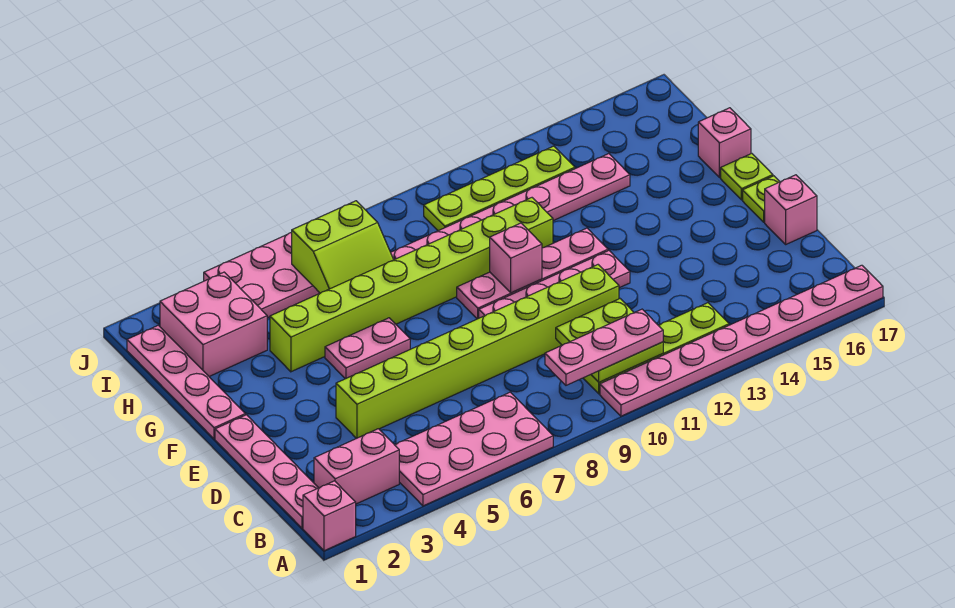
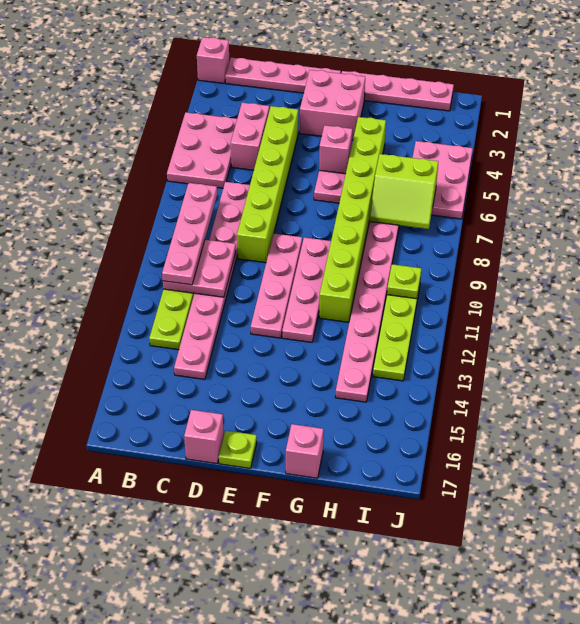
pink 2x4 plate [395,392,553,506] -> pink 2x3 plate [167,112,237,188]
pink 1x8 plate [600,265,883,416] -> pink 1x8 plate moved to [174,182,250,379]
pink 1x2 brick [314,429,399,504] -> pink 1x2 brick moved to [231,103,269,170]
pink 1x3 plate [545,309,663,385] -> pink 1x4 plate [162,183,217,285]
lime 2x2 plate [556,299,663,382] -> pink 2x2 plate [163,240,236,297]
lime 1x8 brick [336,265,619,439] -> lime 1x6 brick [237,106,298,263]
pink 1x1 brick [490,223,542,293] -> pink 1x1 brick moved to [319,125,352,174]
lime 1x1 plate [721,153,773,200] -> lime 1x1 plate moved to [387,264,421,299]
pink 2x2 brick [160,272,267,376] -> pink 2x2 brick moved to [300,70,365,140]
lime 2x2 slope [292,201,394,293] -> lime 2x2 slope turned to [370,154,438,229]

